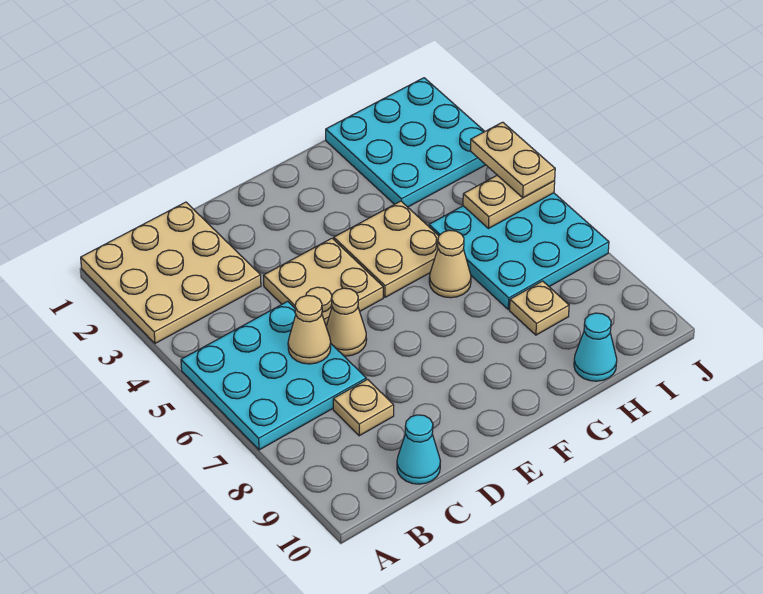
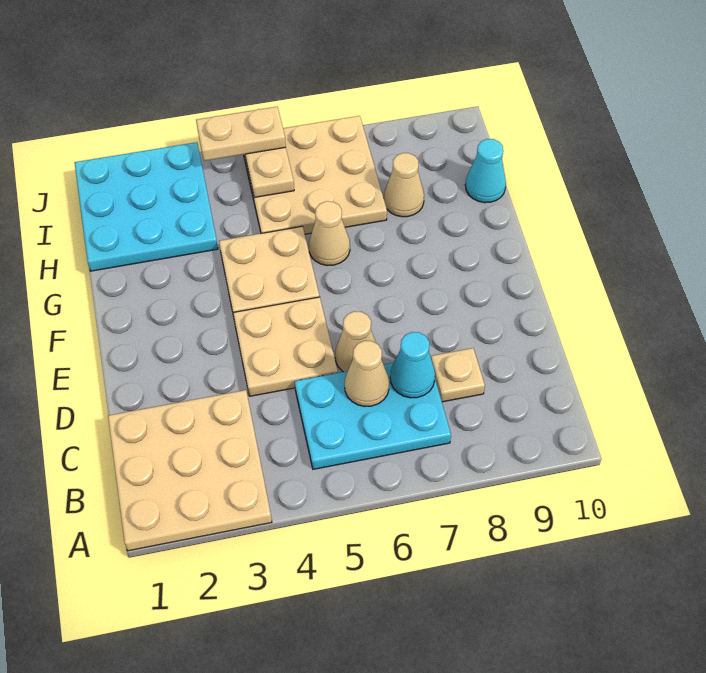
cyan 3x3 plate [181,301,366,450] -> cyan 2x3 plate [295,363,451,469]
cyan 1x1 cone [397,415,440,484] -> cyan 1x1 cone moved to [390,332,435,398]
cyan 3x3 plate [429,193,609,309] -> tan 3x3 plate [244,116,387,234]
tan 1x1 plate [510,281,569,335] -> tan 1x1 cone [384,153,424,217]

